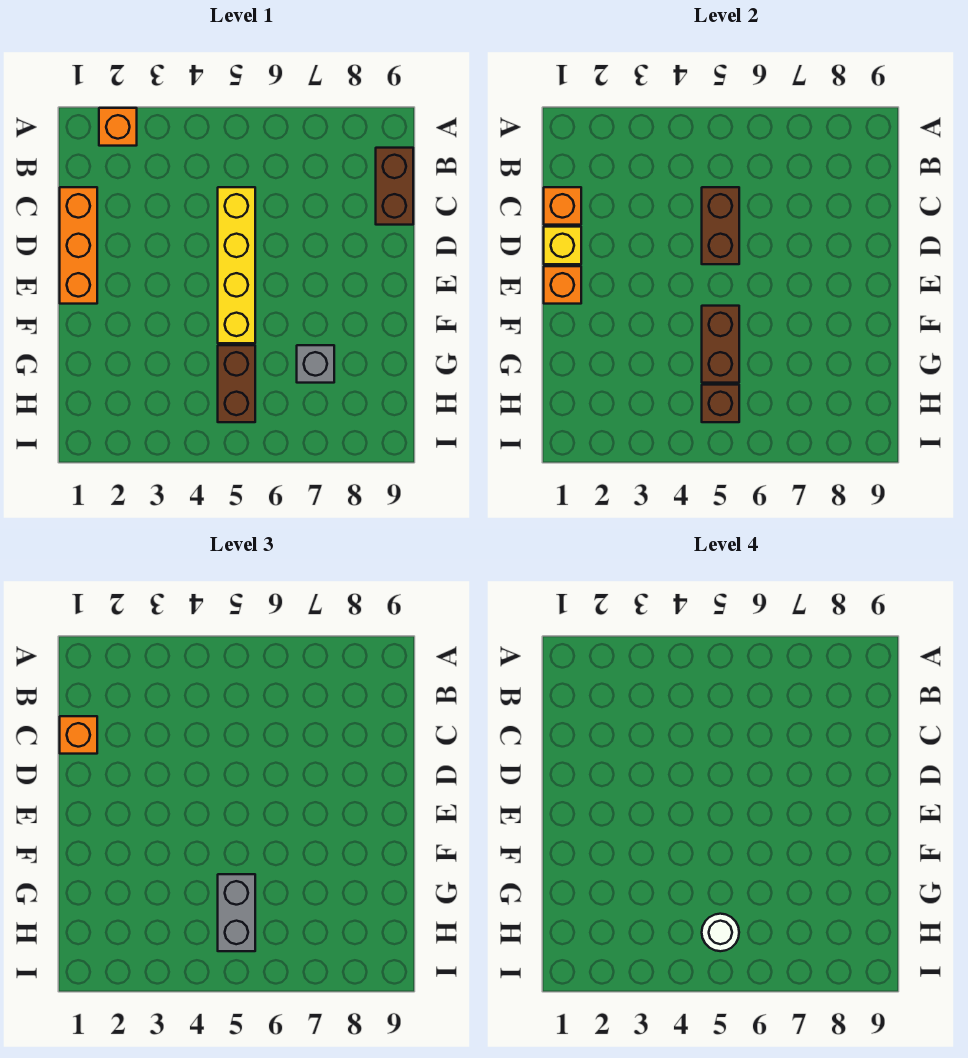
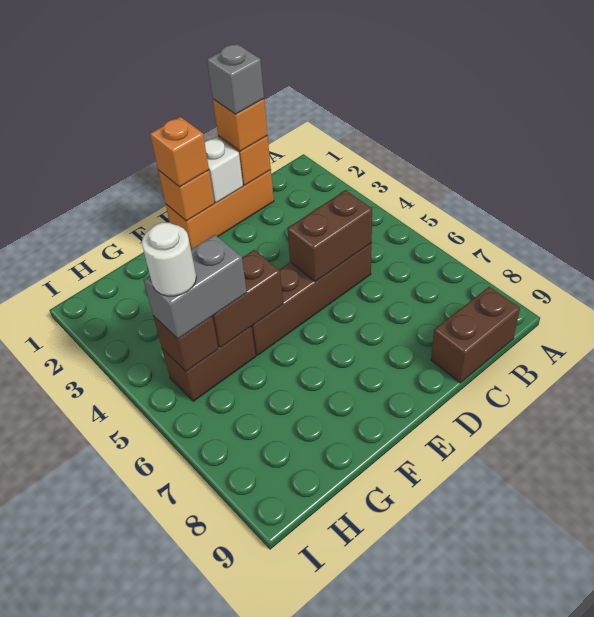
orange 1x1 brick [99,108,137,146] -> orange 1x1 brick moved to [150,117,209,187]
yellow 1x4 brick [218,187,255,343] -> brown 1x4 brick [251,243,372,355]
yellow 1x1 brick [544,227,581,264] -> white 1x1 brick [205,137,243,203]
grey 1x1 brick [297,345,334,383] -> grey 1x1 brick moved to [207,44,264,114]

